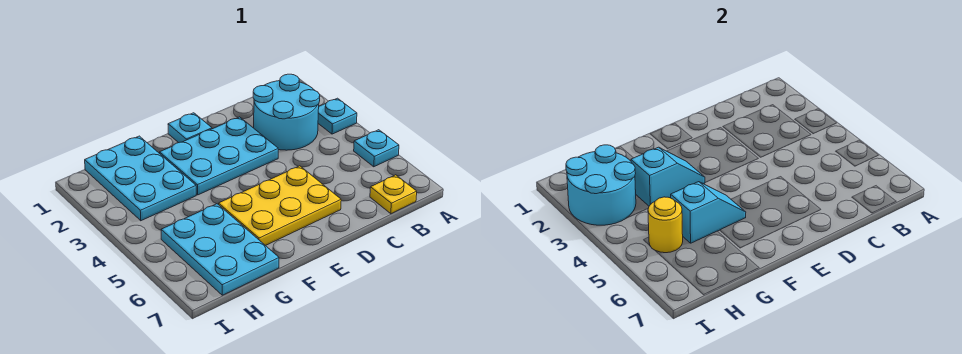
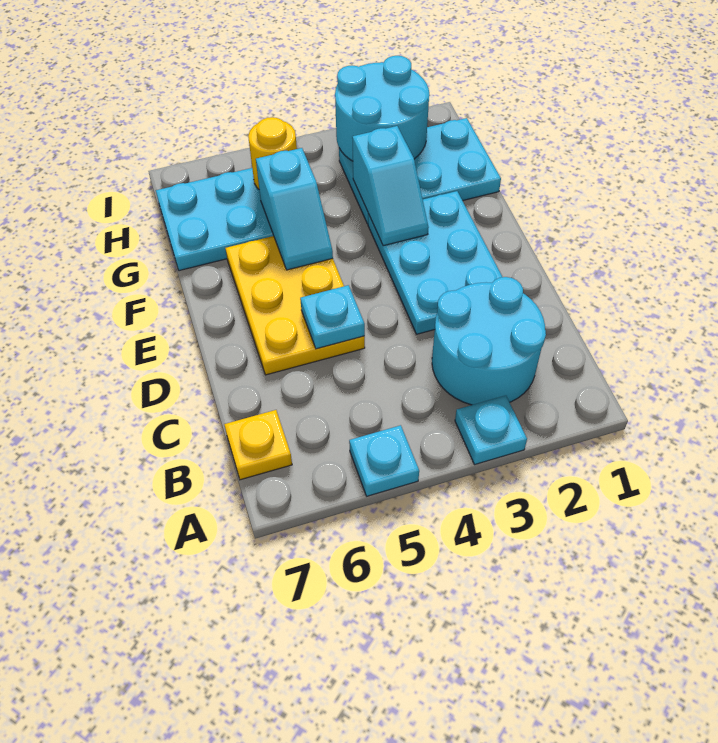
cyan 1x1 plate [168,113,212,143] -> cyan 1x1 plate moved to [300,285,365,349]

